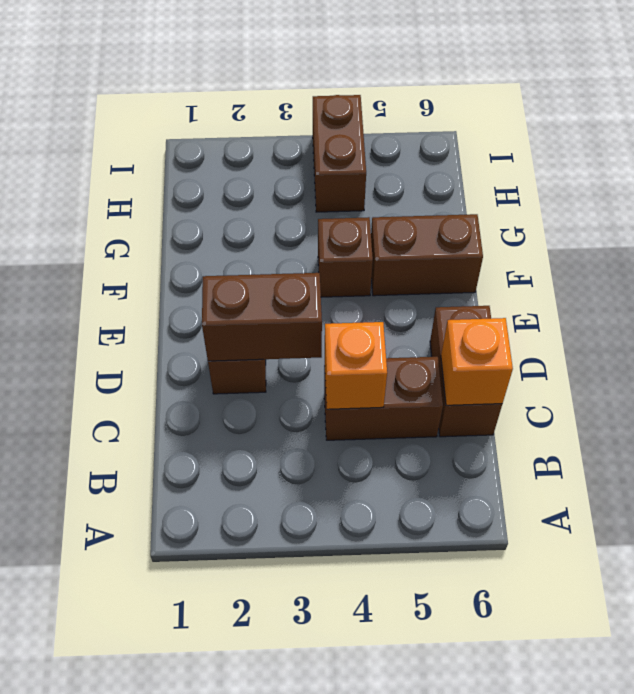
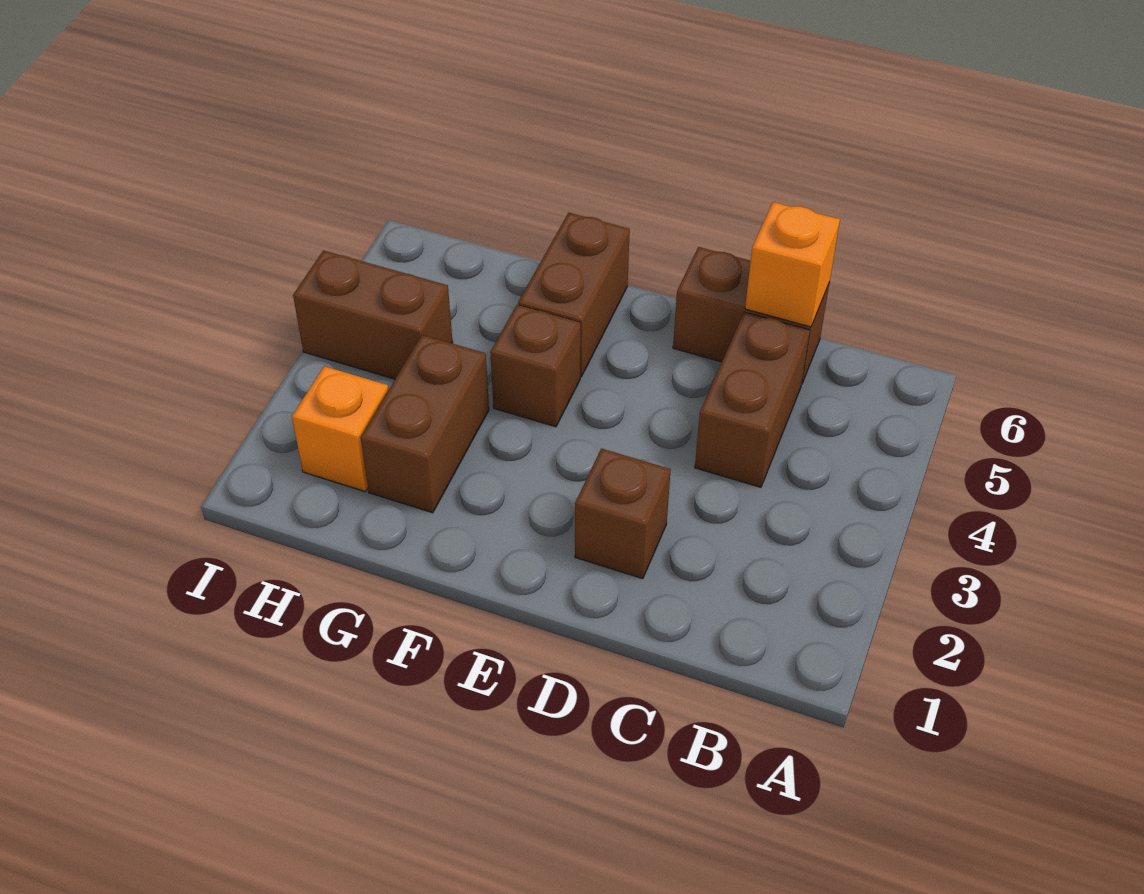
orange 1x1 brick [325,322,387,409] -> orange 1x1 brick moved to [292,366,388,492]
brown 1x2 brick [202,273,322,361] -> brown 1x2 brick moved to [361,335,489,513]

